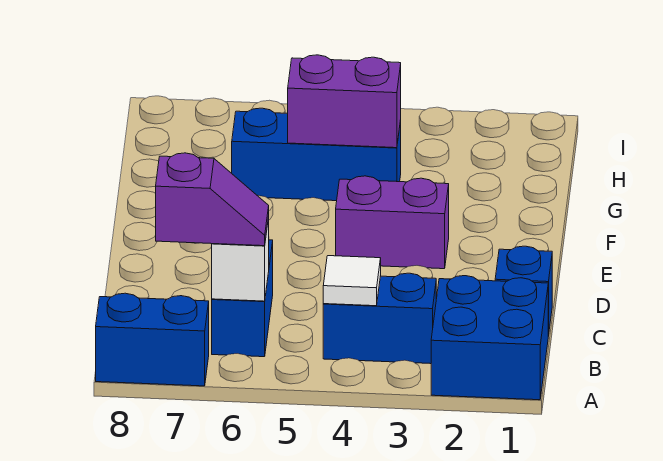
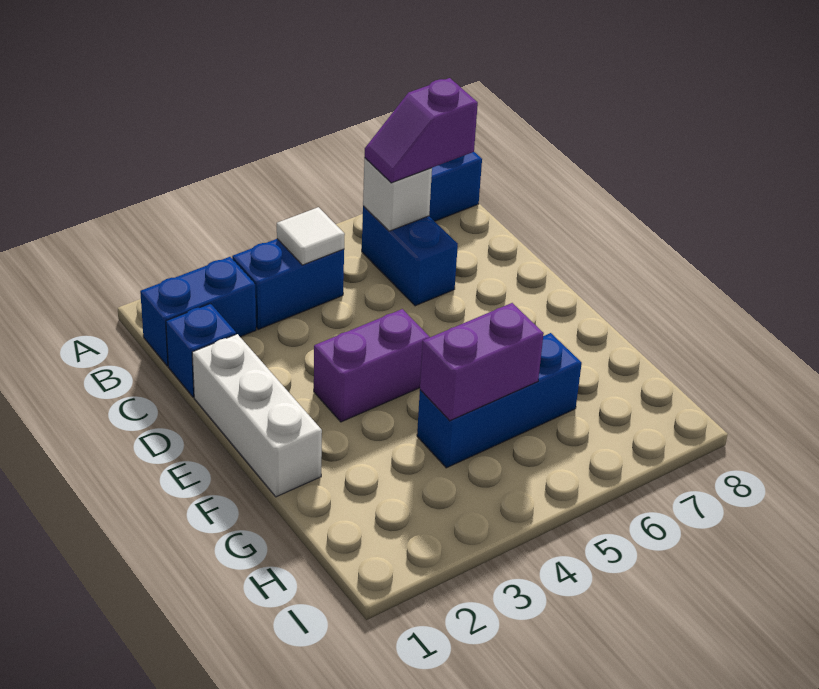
blue 2x2 brick [431,276,548,400] -> blue 1x2 brick [140,257,256,366]
none -> white 1x3 brick [192,334,322,497]

